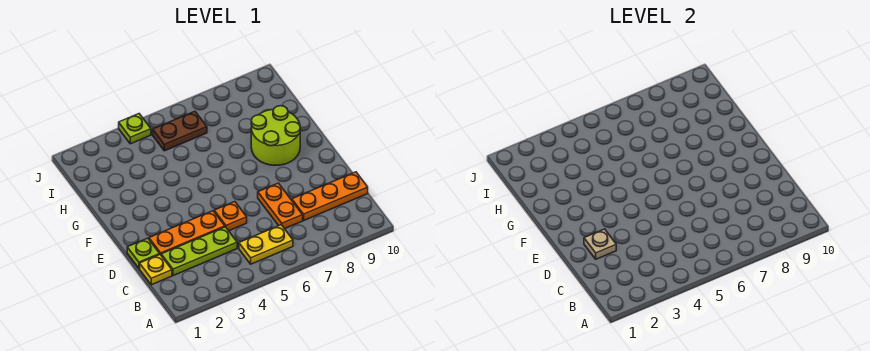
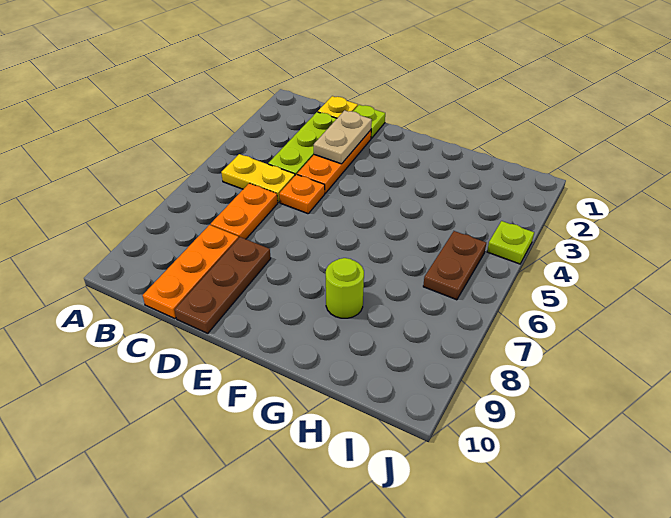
yellow 1x2 plate [239,225,293,264] -> yellow 1x2 plate turned to [221,154,295,203]
orange 1x2 plate [258,183,303,229] -> orange 1x2 plate turned to [211,183,278,239]
tan 1x1 plate [584,229,616,259] -> tan 1x2 plate [314,110,372,164]
none -> brown 1x3 plate [175,237,271,333]
lime 2x2 round brick [251,106,300,165] -> lime 1x1 round brick [326,258,364,318]

